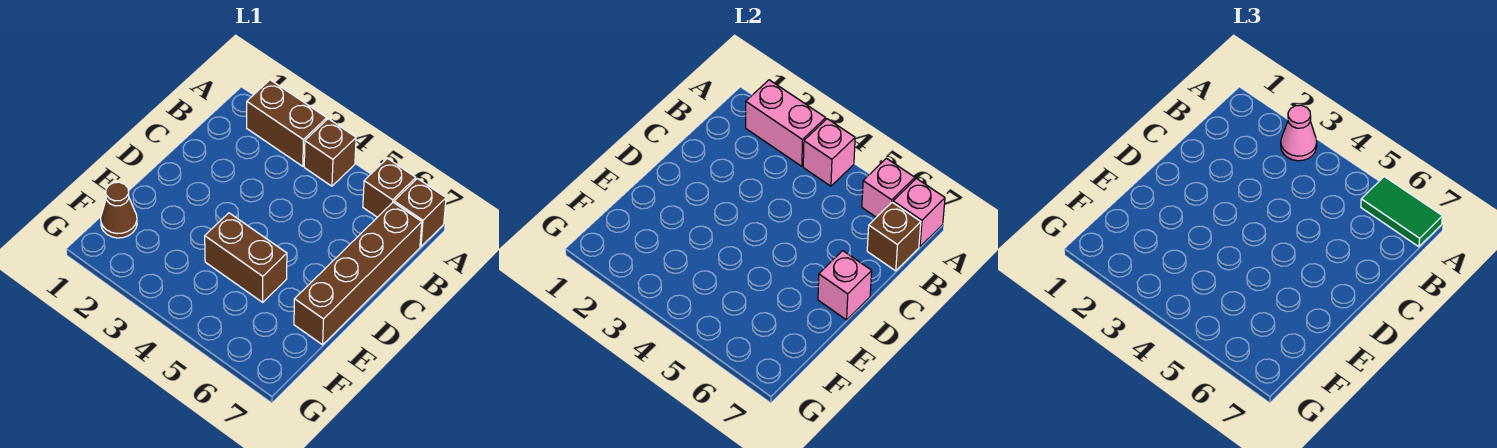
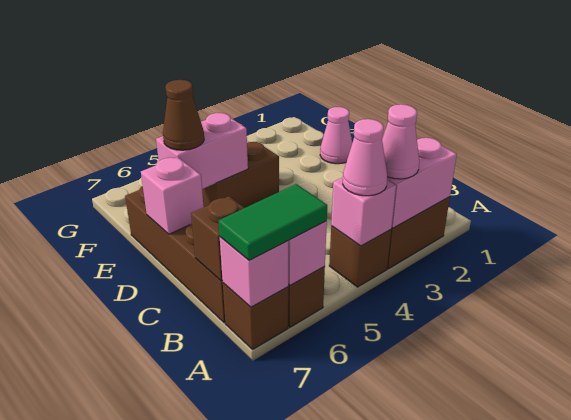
none -> pink 1x1 cone [343,119,387,196]
none -> pink 1x1 cone [320,107,352,164]
none -> pink 1x2 brick [156,113,248,189]
brown 1x1 cone [101,182,137,238] -> brown 1x1 cone moved to [163,80,204,150]

